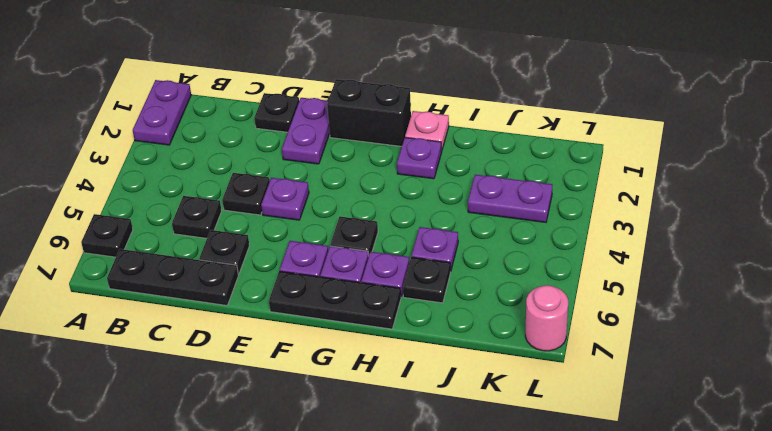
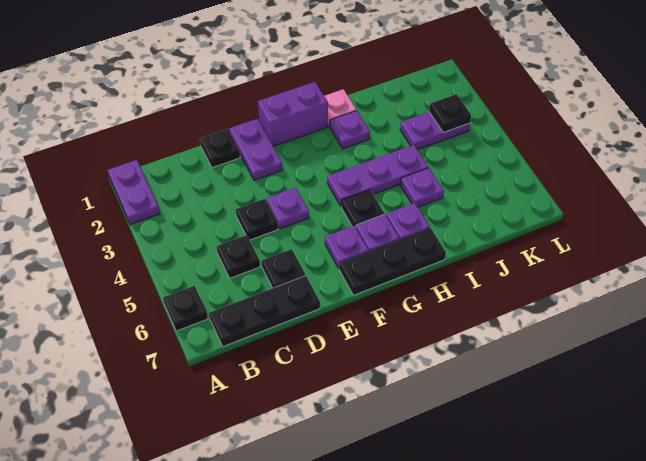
black 1x2 brick [327,79,411,146] -> purple 1x2 brick [258,82,328,146]
none -> purple 1x3 plate [327,145,428,206]
black 1x1 plate [403,257,450,303] -> black 1x1 plate moved to [429,94,471,133]
pink 1x1 round brick [525,285,568,351] -> none

